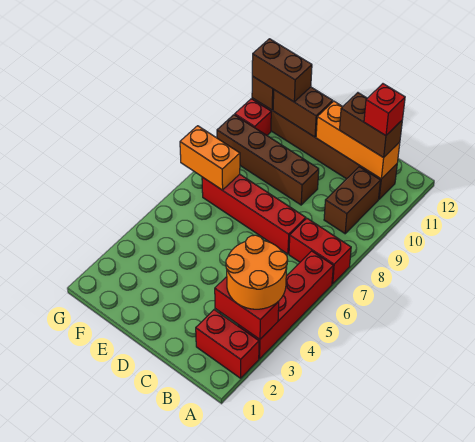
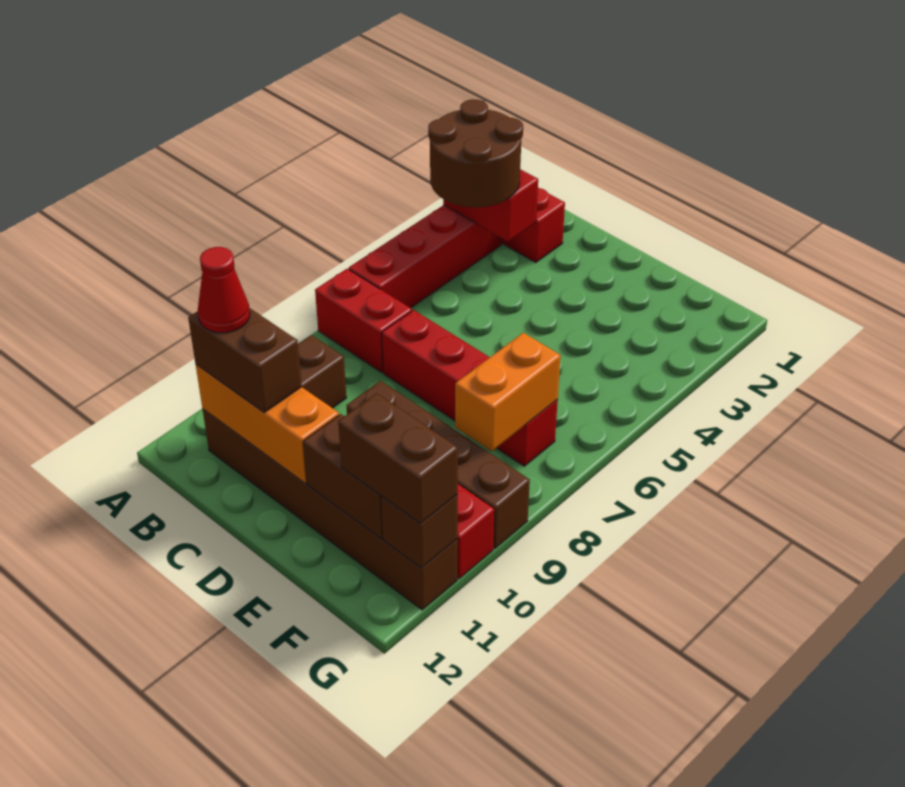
orange 2x2 round brick [226,235,288,309] -> brown 2x2 round brick [428,99,523,207]
red 1x1 brick [364,84,405,136] -> red 1x1 cone [198,247,250,333]
orange 1x2 brick [180,126,240,190] -> orange 1x2 brick turned to [455,333,561,451]

